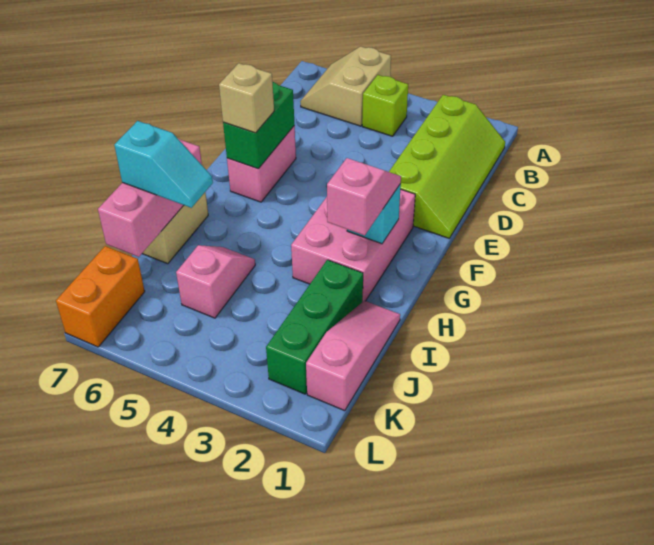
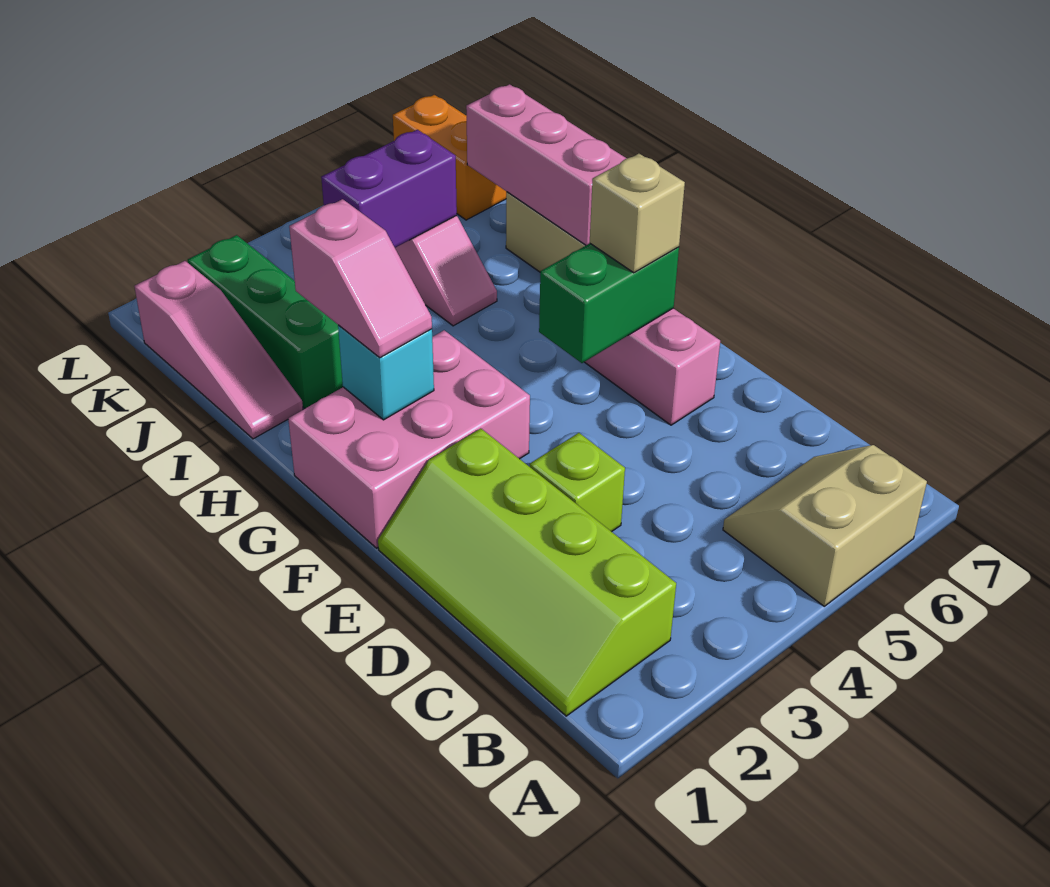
tan 2x2 slope [300,46,391,126] -> tan 2x2 slope turned to [723,445,927,606]
lime 1x1 brick [362,75,408,136] -> lime 1x1 brick moved to [530,433,625,532]
green 1x2 brick [223,82,295,169] -> green 1x2 brick turned to [539,244,679,363]
pink 2x3 brick [291,189,415,301] -> pink 2x3 brick turned to [288,330,530,548]
cyan 1x2 slope [114,121,213,208] -> none
none -> purple 1x2 brick [321,130,457,248]

